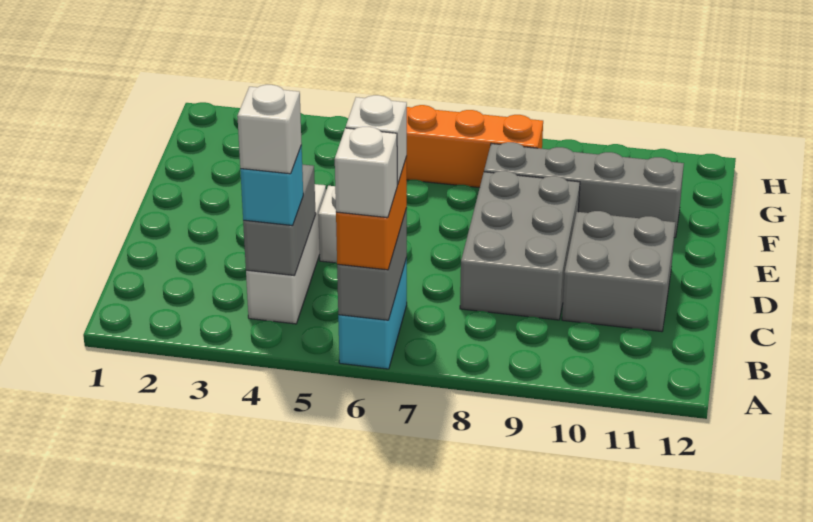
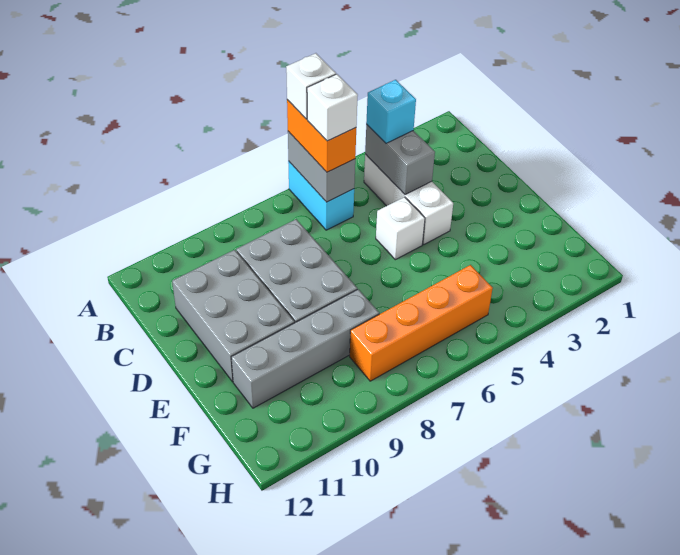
white 1x1 brick [237,85,302,174] -> none
grey 2x2 brick [562,211,675,332] -> grey 2x3 brick [172,250,294,382]

